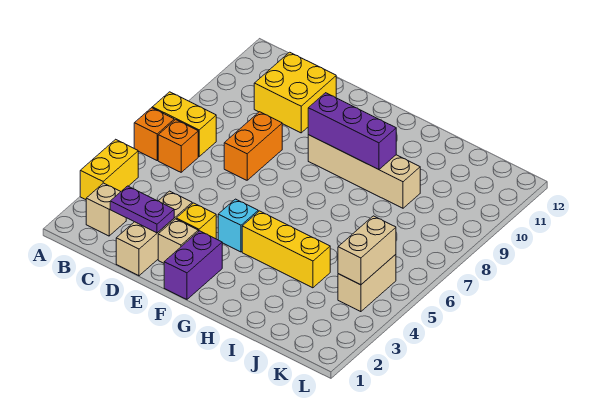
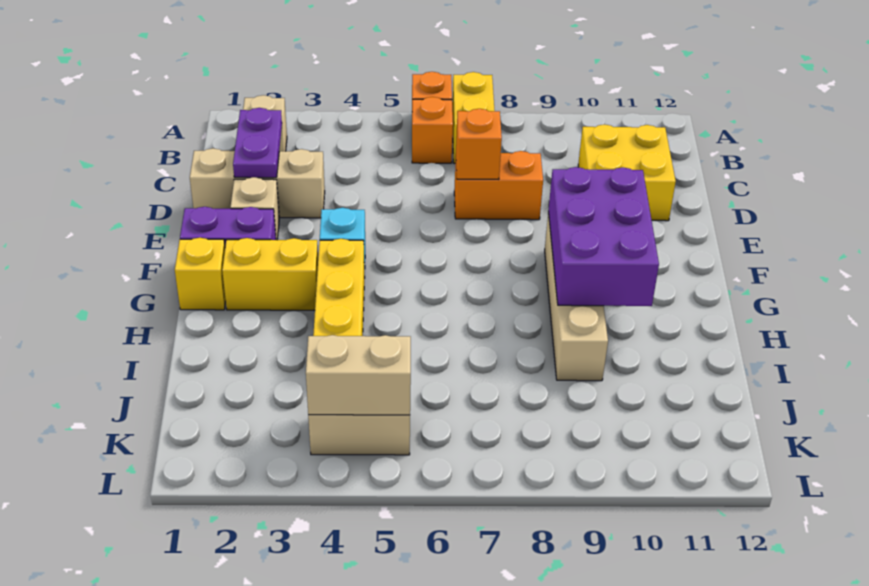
yellow 1x2 brick [80,139,138,200] -> yellow 1x2 brick moved to [222,238,318,310]
none -> orange 1x1 brick [456,109,502,179]
yellow 1x1 brick [176,203,216,239] -> yellow 1x1 brick moved to [175,238,226,310]
purple 1x3 brick [308,93,396,170] -> purple 2x3 brick [548,167,659,306]

